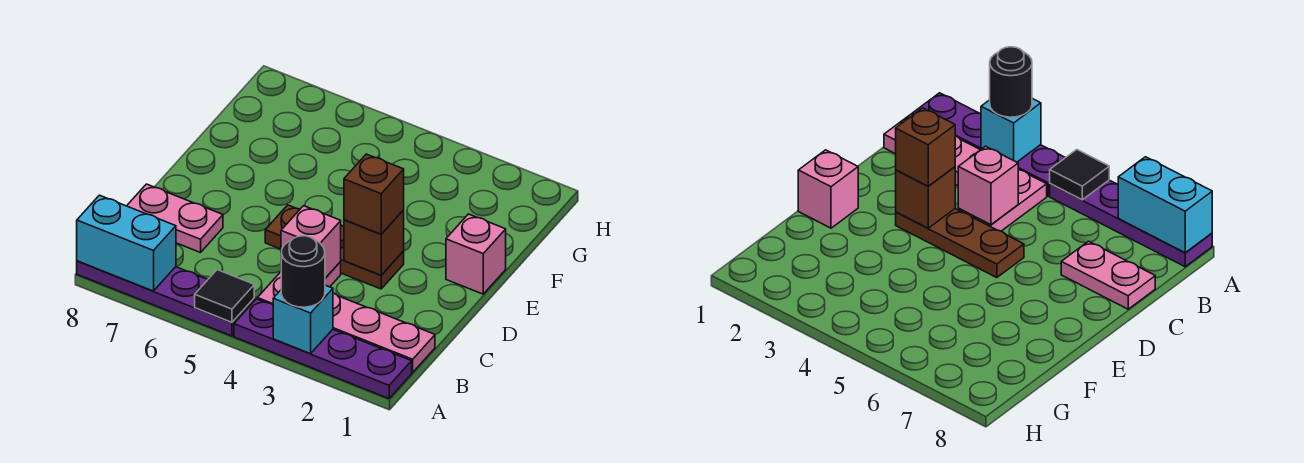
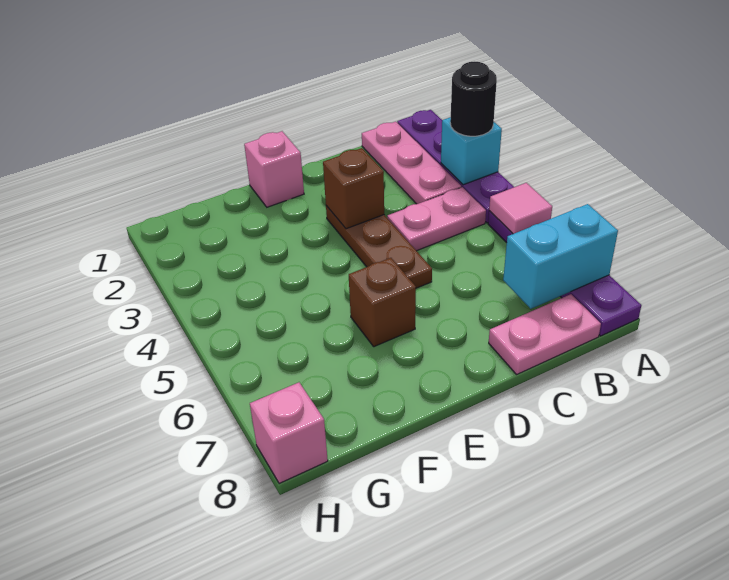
black 1x1 tile [195,270,254,322] -> pink 1x1 tile [489,183,552,234]
cyan 1x2 brick [77,195,176,291] -> cyan 1x2 brick turned to [503,204,618,309]
pink 1x1 brick [281,206,341,278] -> pink 1x1 brick moved to [250,382,328,484]
pink 1x2 plate [127,184,223,253] -> pink 1x2 plate turned to [489,294,601,374]
brown 1x1 brick [344,154,404,234] -> brown 1x1 brick moved to [349,258,416,347]

